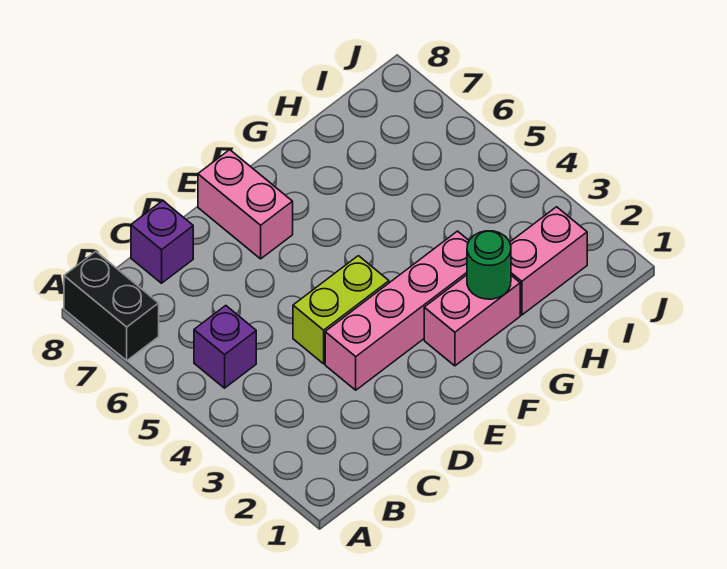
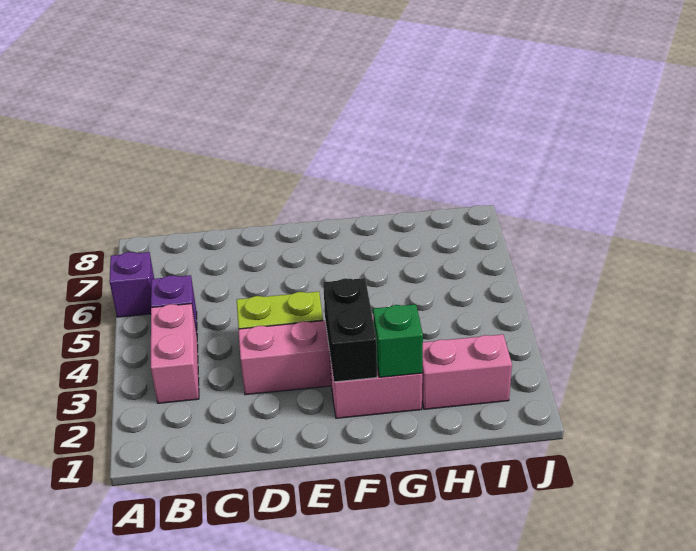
black 1x2 brick [64,252,159,361] -> black 1x2 brick moved to [323,278,377,382]
purple 1x1 brick [131,201,193,283] -> purple 1x1 brick moved to [109,252,154,317]
pink 1x2 brick [198,150,293,259] -> pink 1x2 brick moved to [151,304,199,403]
green 1x1 round brick [467,231,511,299] -> green 1x1 brick [373,304,423,377]

